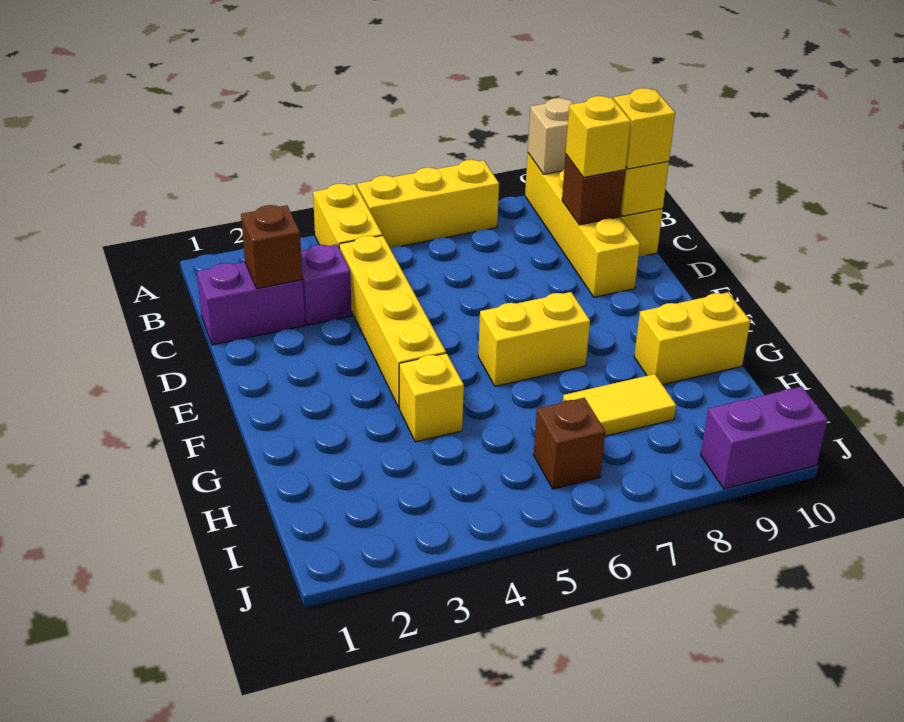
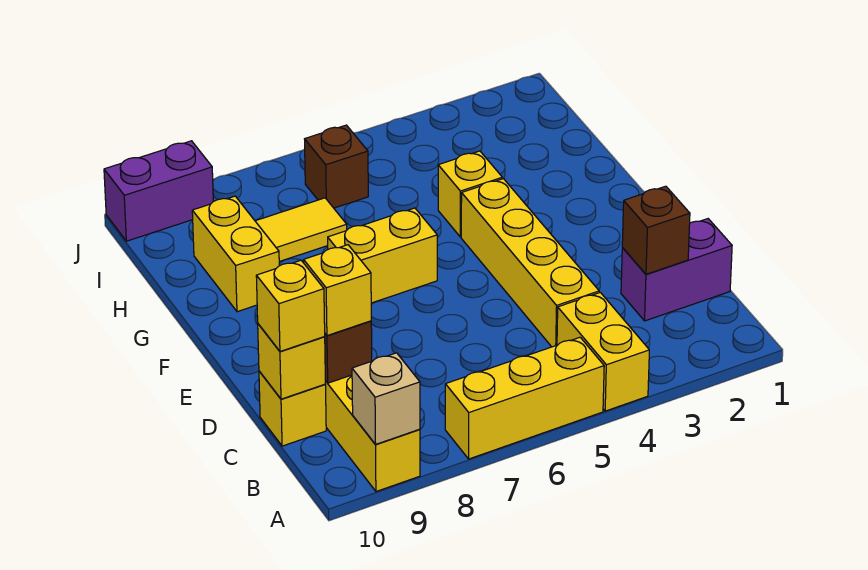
purple 1x1 brick [301,244,352,325] -> none
yellow 1x2 brick [634,292,750,385] -> yellow 1x2 brick turned to [192,196,279,312]

